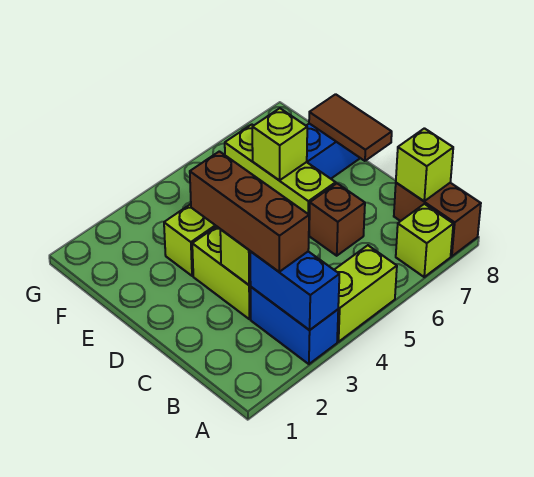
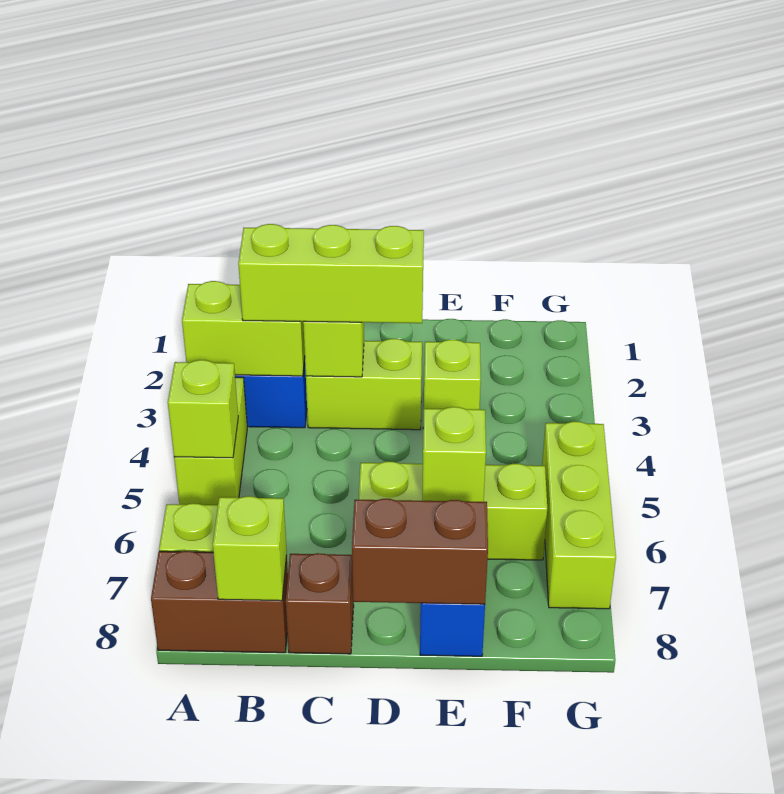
blue 1x2 brick [250,251,339,330] -> lime 1x2 brick [182,281,305,376]
none -> lime 1x1 brick [168,360,238,458]
brown 1x3 brick [190,151,309,272] -> lime 1x3 brick [238,224,424,323]
brown 1x1 brick [309,184,365,256] -> brown 1x1 brick moved to [286,553,354,654]
brown 1x2 tile [309,94,392,161] -> brown 1x2 brick [352,499,488,604]
none -> lime 1x3 brick [542,421,616,609]

